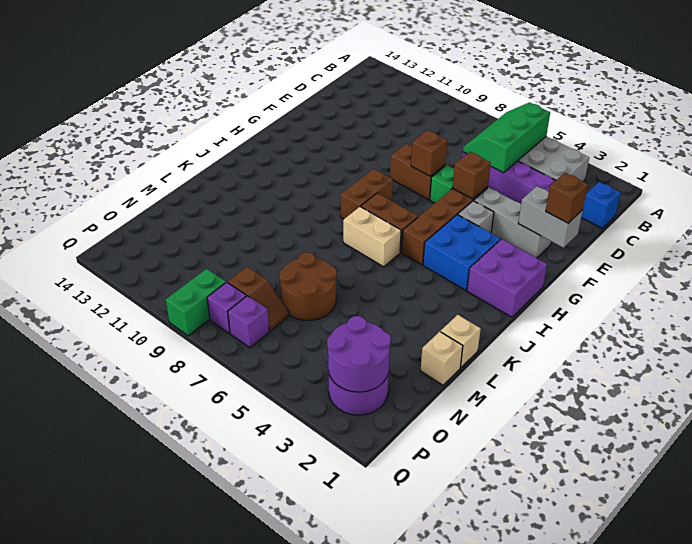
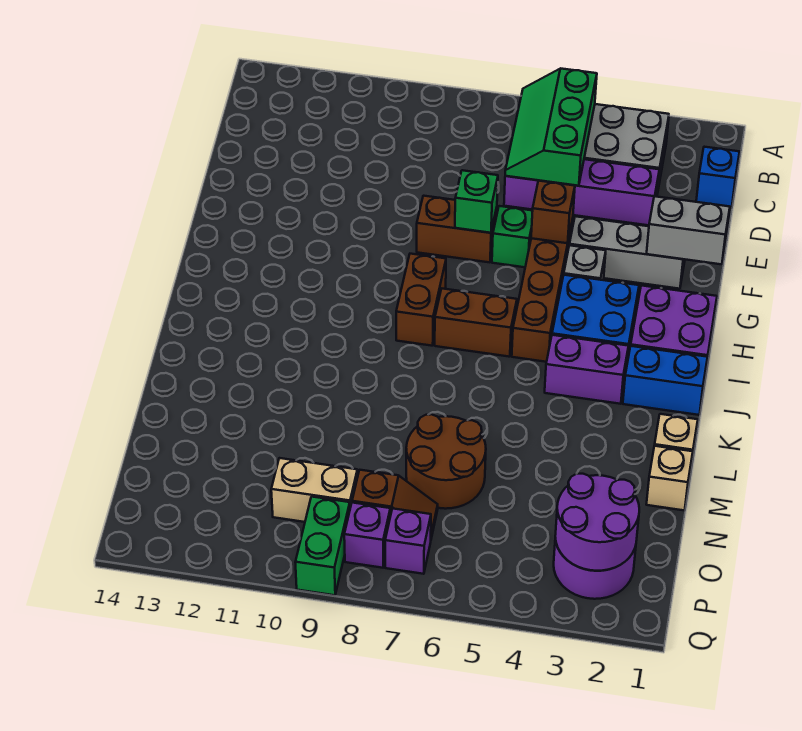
brown 1x1 brick [546,173,588,223] -> none
brown 1x1 brick [411,130,447,176] -> green 1x1 brick [455,170,498,233]
none -> blue 1x2 brick [623,346,708,415]
none -> purple 1x2 brick [545,335,628,404]
tan 1x2 brick [343,207,401,267] -> tan 1x2 brick moved to [271,458,358,522]

